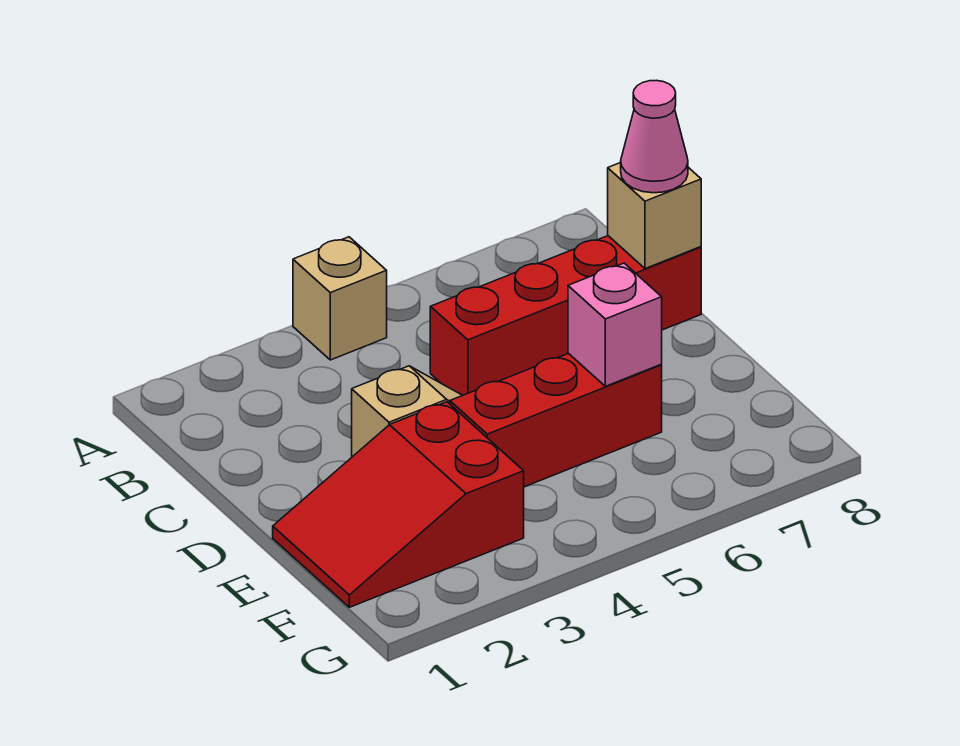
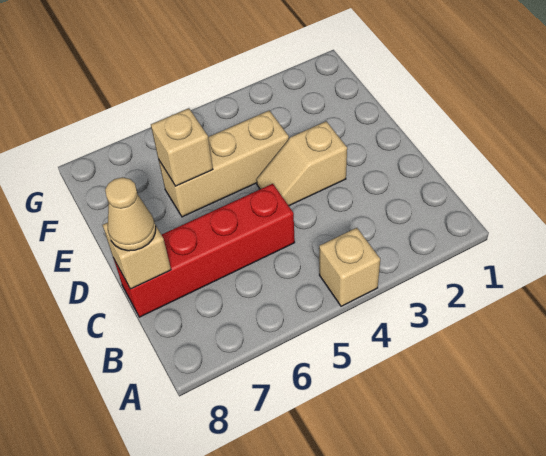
pink 1x1 cone [621,80,688,193] -> tan 1x1 cone [105,177,156,251]
red 2x3 slope [273,402,524,607] -> none
red 1x3 brick [450,353,662,487] -> tan 1x3 brick [158,110,289,217]
pink 1x1 brick [568,263,662,386] -> tan 1x1 brick [151,108,213,186]

